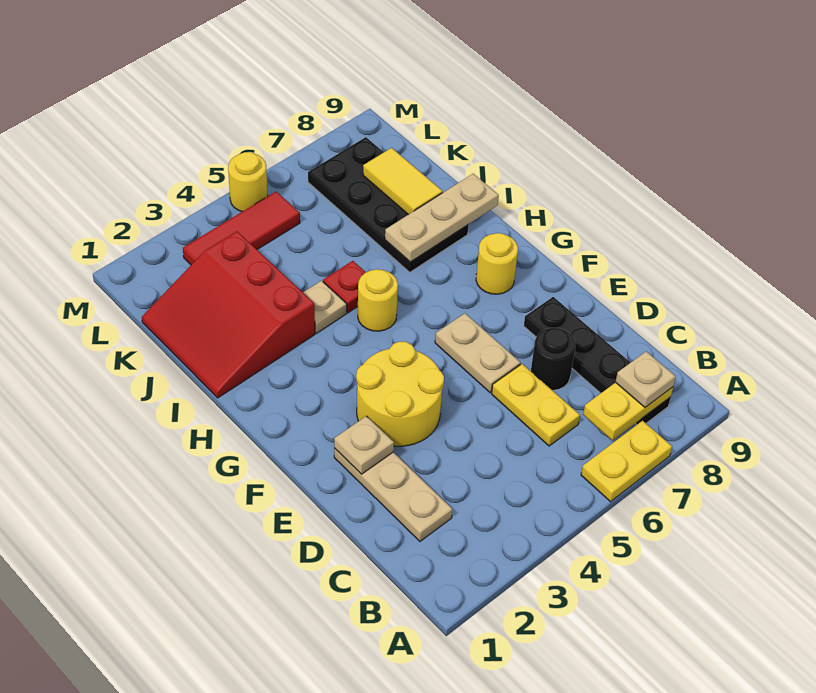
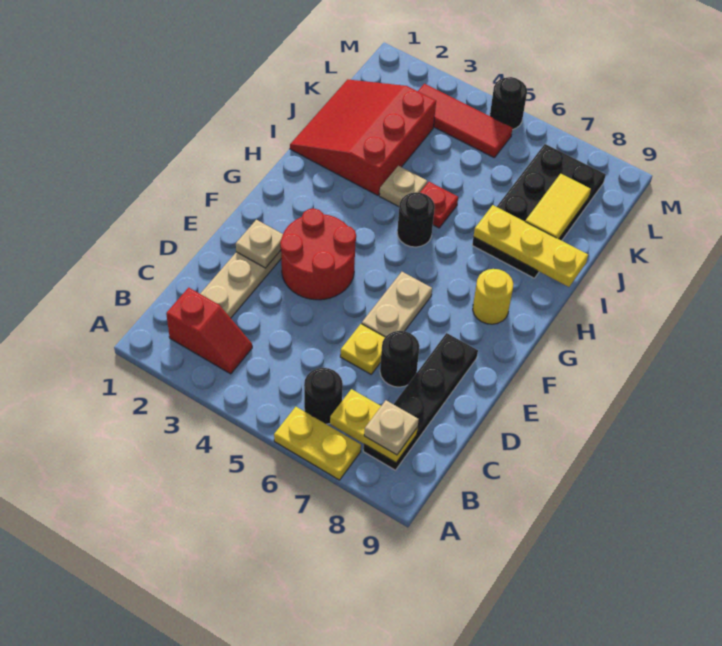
none -> red 1x2 slope [166,288,252,374]
none -> black 1x1 round brick [304,368,343,424]
yellow 1x2 plate [492,364,580,446] -> yellow 1x1 plate [340,324,385,374]
yellow 2x2 round brick [356,341,444,446] -> red 2x2 round brick [280,209,356,300]
yellow 1x1 round brick [358,269,398,331] -> black 1x1 round brick [397,192,435,247]
tan 1x3 plate [385,174,499,262] -> yellow 1x3 plate [473,205,588,287]
yellow 1x1 round brick [228,152,268,212] -> black 1x1 round brick [490,77,527,130]

